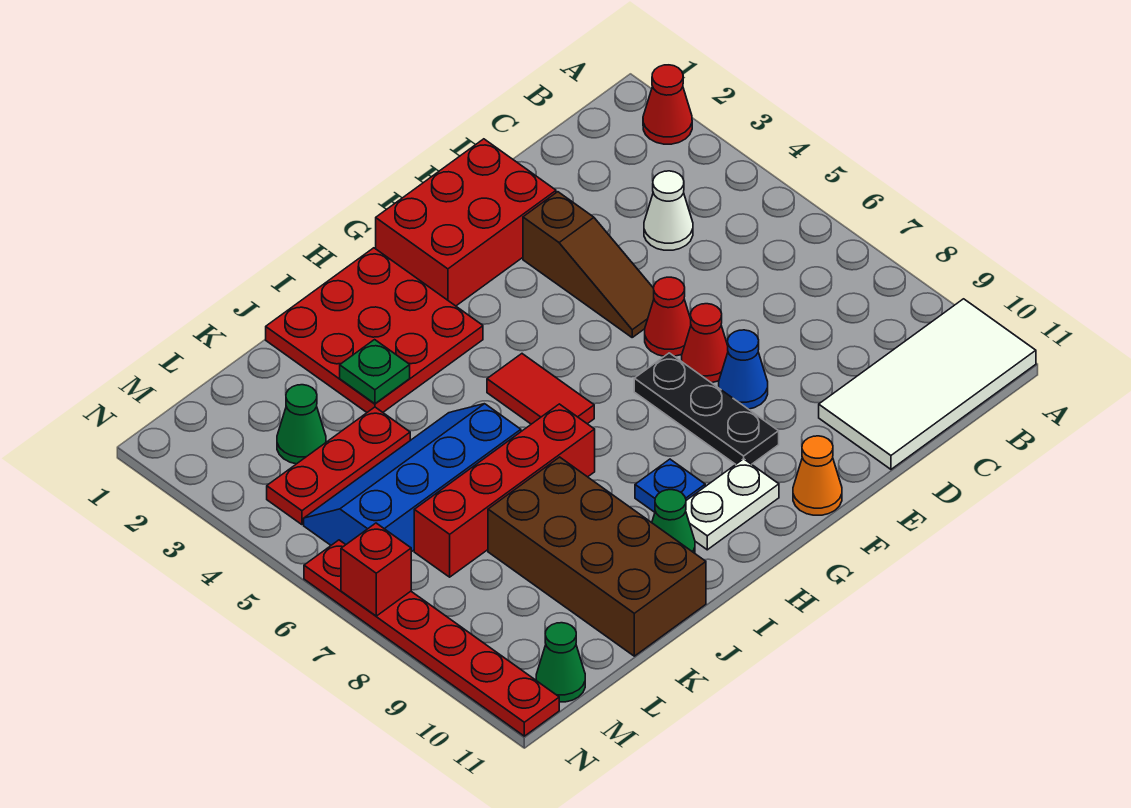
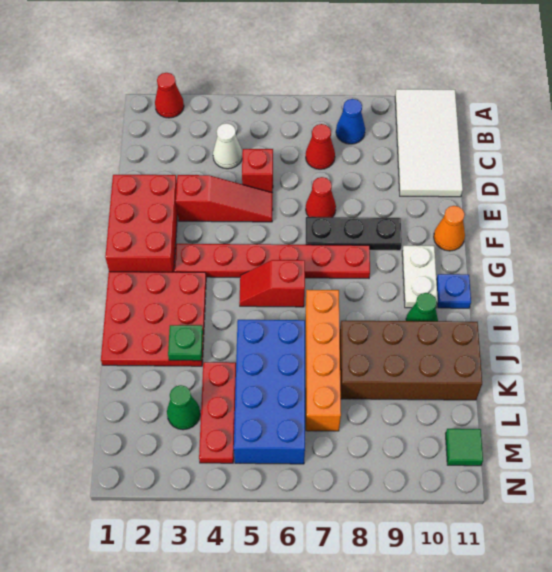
brown 1x3 slope [523,192,654,337] -> red 1x3 slope [176,175,273,222]
red 1x1 cone [645,277,691,356] -> red 1x1 cone moved to [306,124,335,169]
blue 1x1 cone [719,330,768,409] -> blue 1x1 cone moved to [336,99,365,144]
red 1x2 tile [487,354,594,424] -> red 1x2 slope [239,260,305,307]
blue 1x1 plate [635,459,705,512] -> blue 1x1 plate moved to [436,274,471,308]
red 1x4 brick [414,404,595,577] -> orange 1x4 brick [306,290,341,431]
blue 2x4 slope [304,404,521,552] -> blue 2x4 brick [234,320,305,464]
green 1x1 cone [536,623,585,702] -> green 1x1 tile [446,429,483,466]
red 1x6 plate [304,540,559,736] -> red 1x6 plate moved to [174,244,370,278]
red 1x1 brick [341,523,411,616] -> red 1x1 brick moved to [242,149,273,193]

